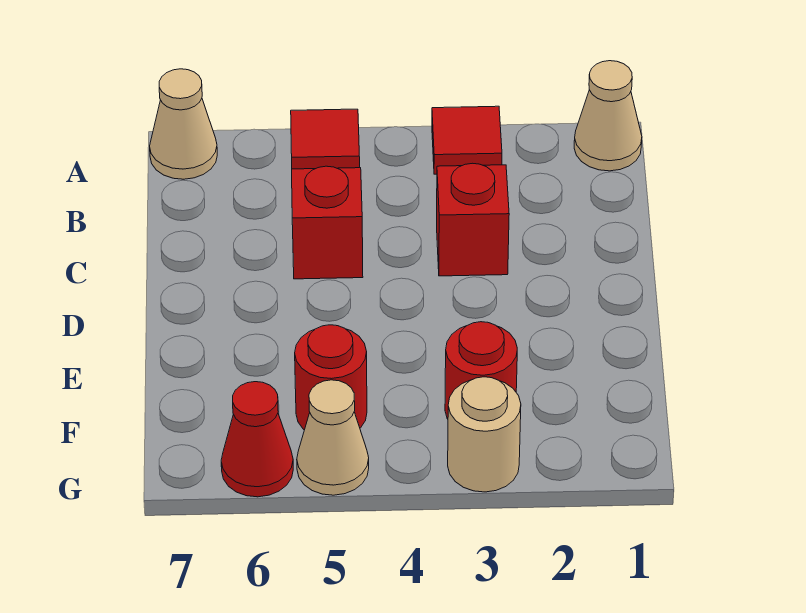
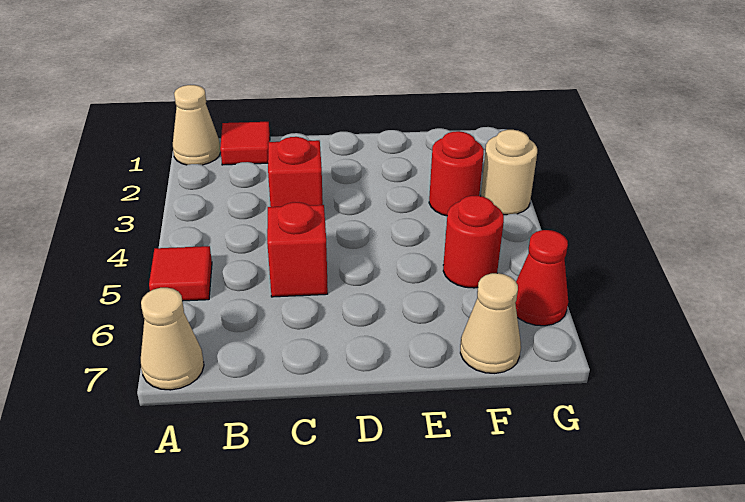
red 1x1 tile [432,106,502,174] -> red 1x1 tile moved to [220,122,270,165]
tan 1x1 cone [297,380,369,495] -> tan 1x1 cone moved to [460,273,521,373]

